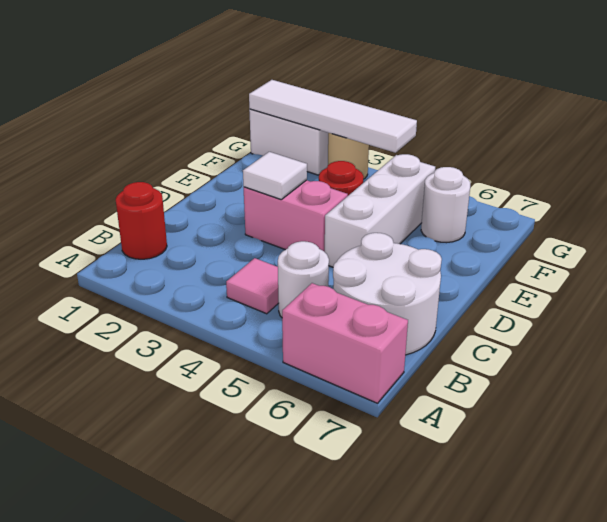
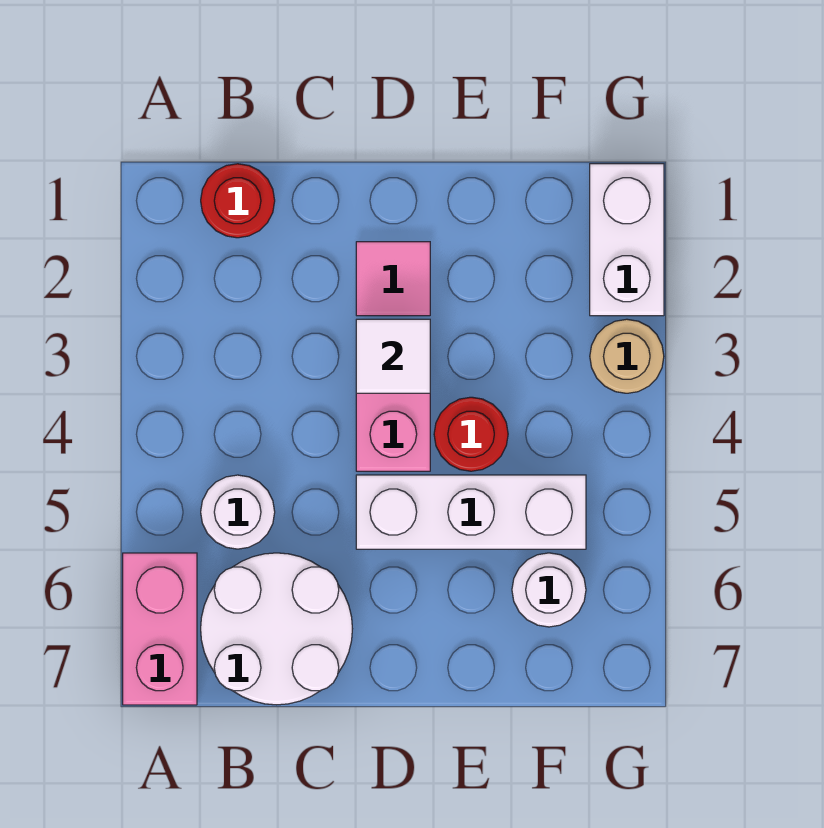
pink 1x1 tile [226,258,278,314] -> pink 1x1 tile moved to [356,242,430,316]
white 1x4 tile [249,80,417,153] -> none

